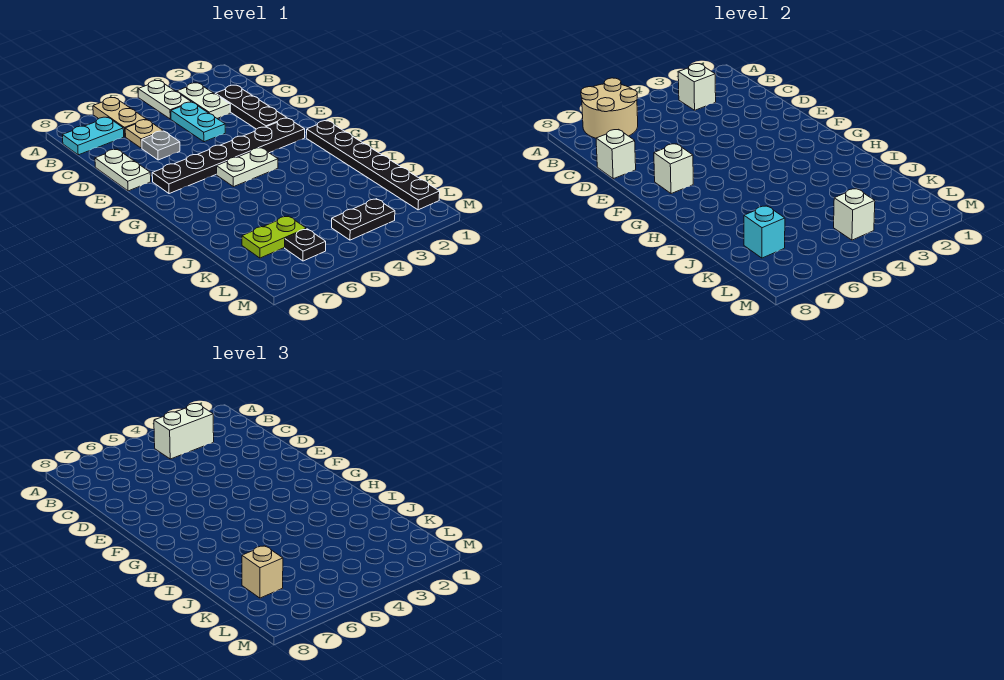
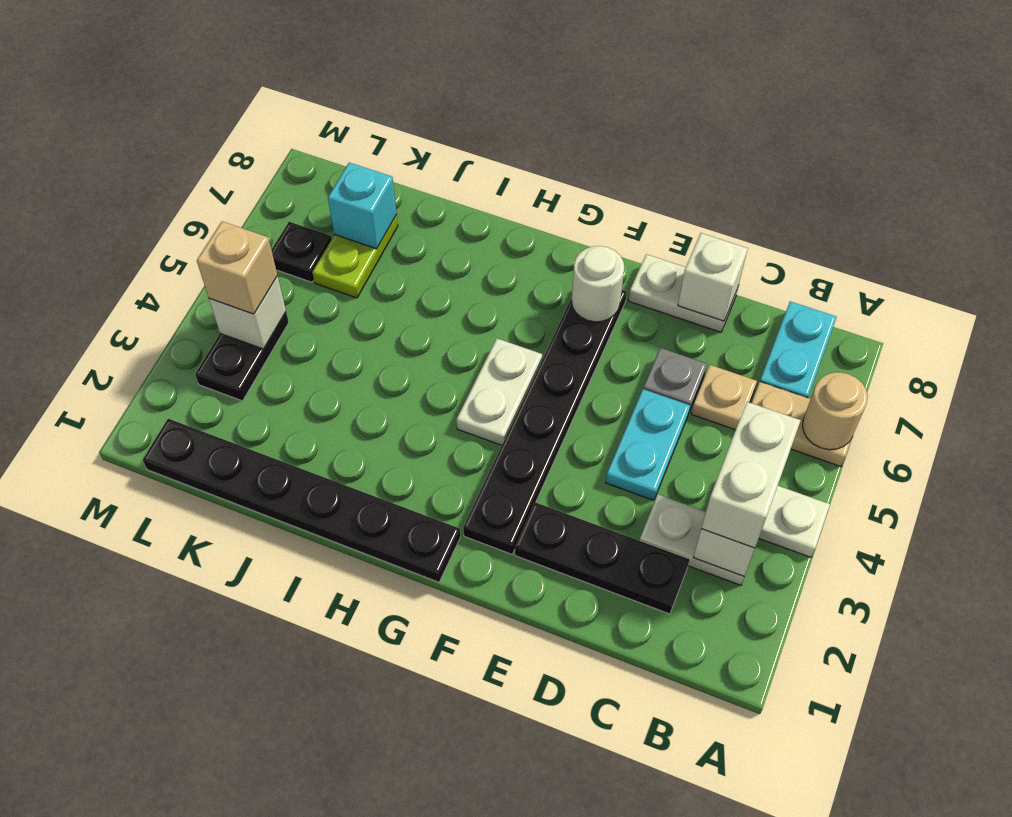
tan 2x2 round brick [581,78,638,138] -> tan 1x1 round brick [802,372,868,450]
cyan 1x2 plate [171,102,225,142] -> cyan 1x2 plate turned to [606,389,690,500]
white 1x1 brick [654,144,693,194] -> white 1x1 round brick [572,246,624,322]
tan 1x1 brick [242,546,283,598] -> tan 1x1 brick moved to [197,221,277,314]

